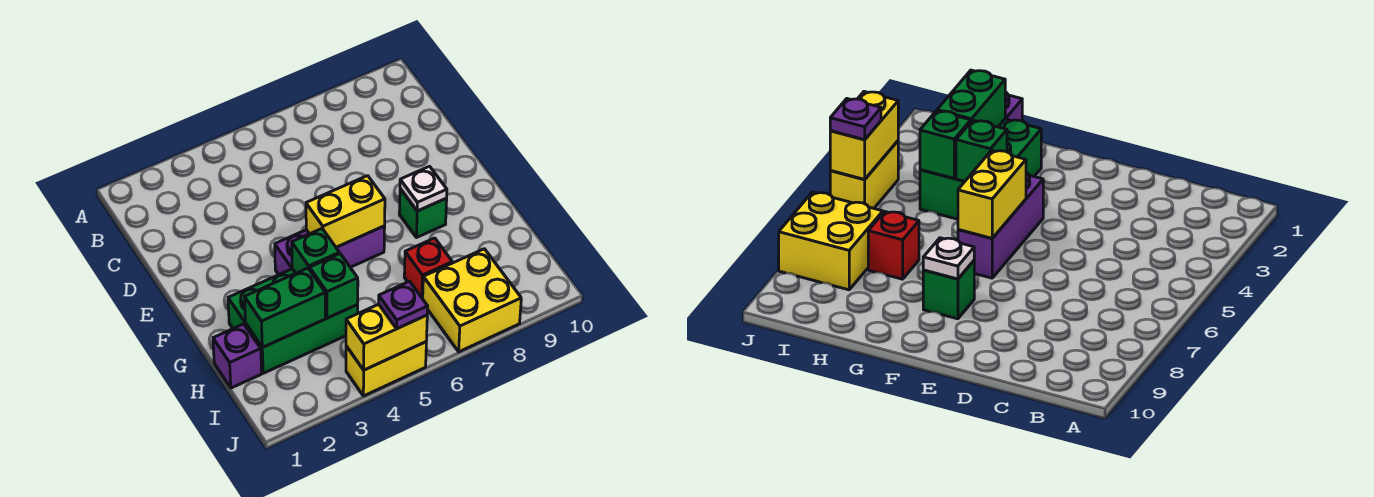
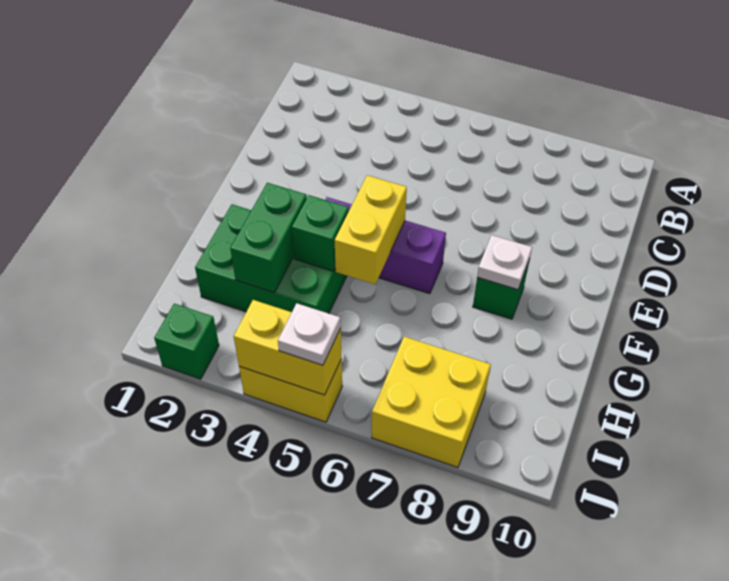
yellow 1x2 brick [306,176,385,247] -> yellow 1x2 brick turned to [335,175,407,284]
purple 1x1 brick [213,324,262,388] -> none
green 1x2 brick [244,268,326,347] -> green 1x2 brick turned to [230,183,307,292]
green 1x1 brick [310,254,358,318] -> green 1x1 brick moved to [154,304,219,379]
red 1x1 brick [404,238,452,299] -> none
purple 1x1 plate [379,281,428,329] -> white 1x1 plate [278,303,341,365]

